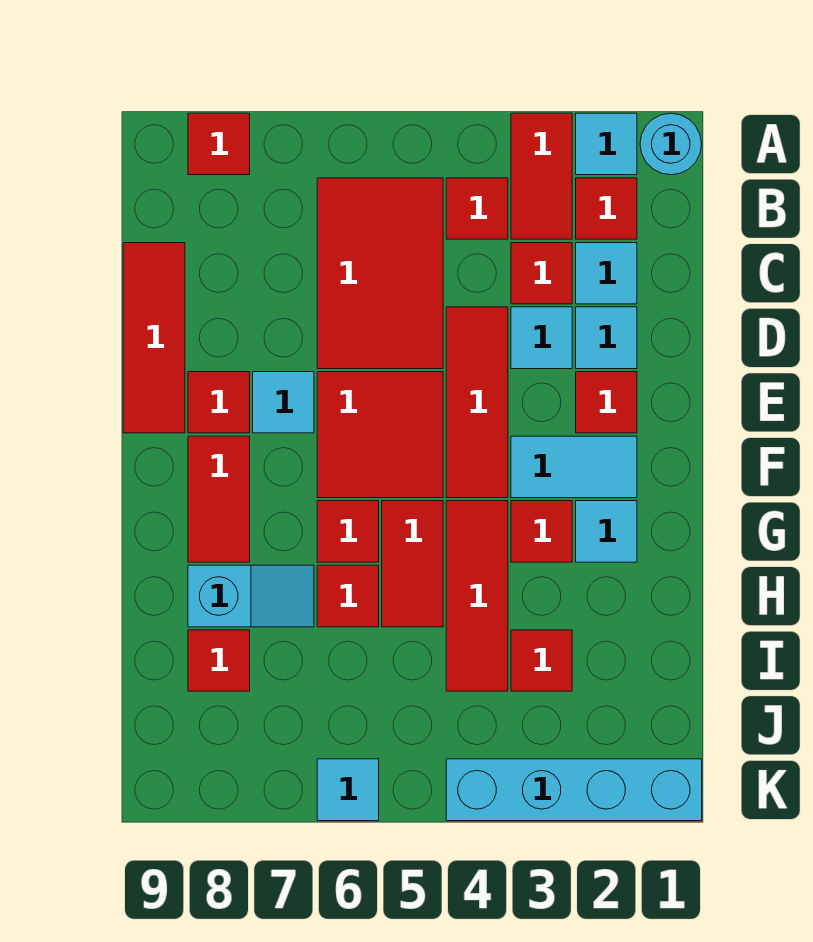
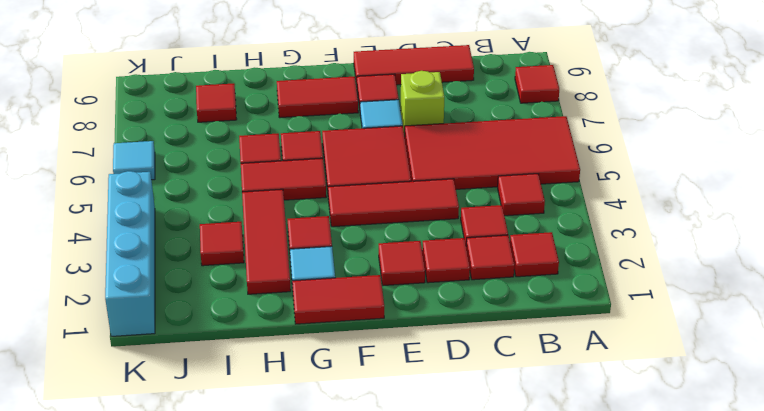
cyan 1x1 round brick [640,113,702,175] -> none
cyan 1x1 tile [576,113,637,175] -> none
red 1x2 tile [511,113,572,239] -> red 1x2 tile moved to [292,275,384,324]
red 2x3 tile [317,178,443,369] -> red 2x4 tile [404,116,580,189]
cyan 1x1 tile [576,243,637,304] -> red 1x1 tile [466,235,514,280]
cyan 1x1 tile [576,307,637,369] -> red 1x1 tile [422,238,470,283]
cyan 1x1 tile [511,307,572,369] -> none
none -> lime 1x1 brick [401,71,444,135]
cyan 1x2 tile [511,436,637,498] -> none
red 1x3 tile [446,501,508,691] -> red 1x3 tile turned to [242,189,291,294]
cyan 1x2 slope [188,565,314,627] -> none

